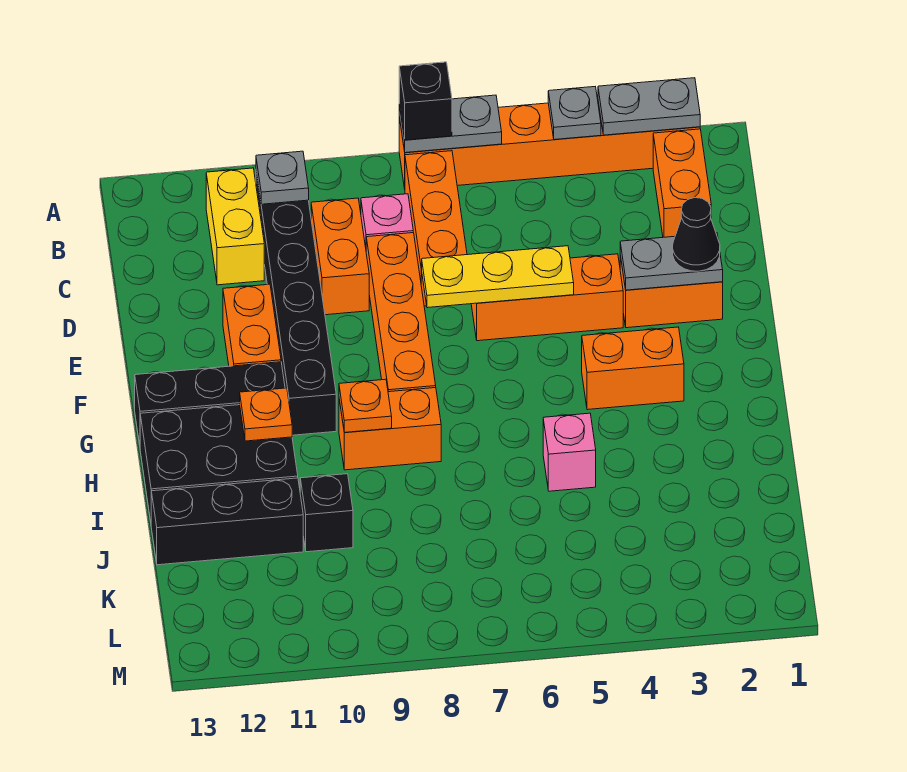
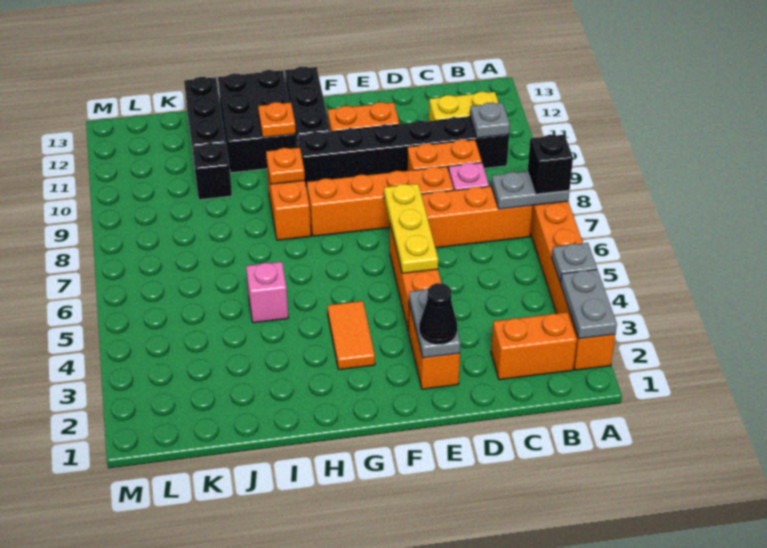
grey 1x2 plate [399,95,502,153] -> grey 1x2 plate turned to [491,171,569,209]
orange 1x2 brick [582,327,684,410] -> orange 1x2 tile [328,301,375,370]

